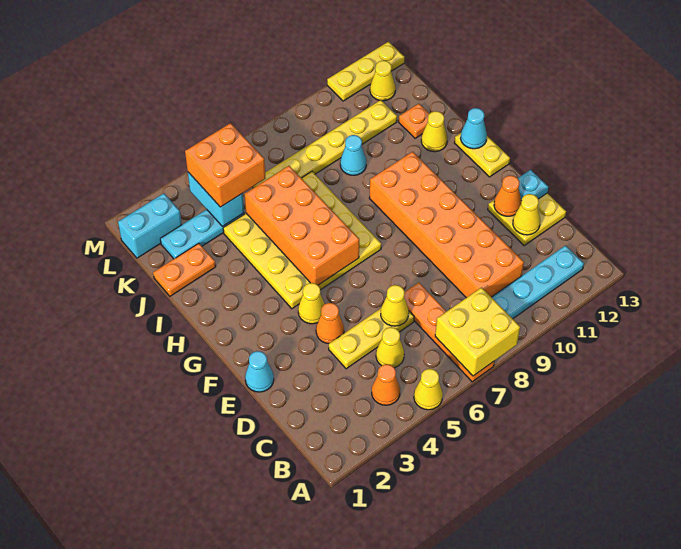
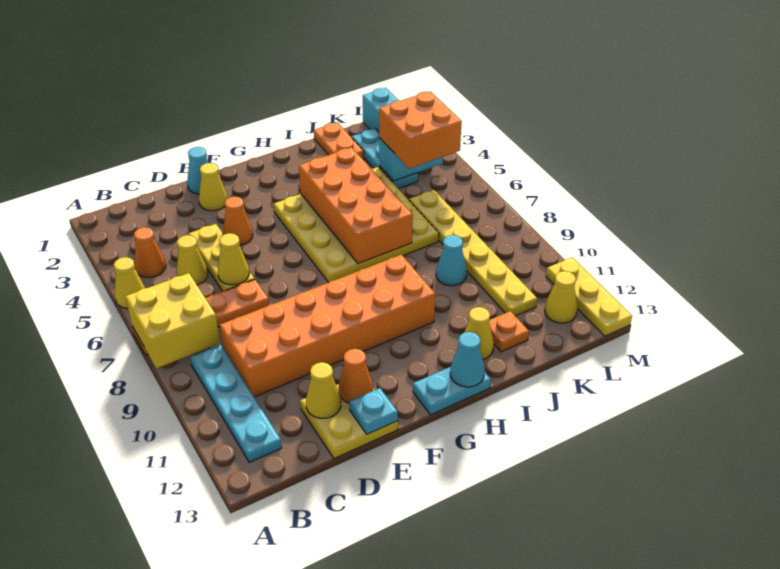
yellow 1x1 cone [298,283,325,324] -> yellow 1x1 cone moved to [199,163,228,211]
orange 2x4 brick [245,166,359,285] -> orange 2x4 brick turned to [299,147,413,264]
yellow 1x2 plate [454,133,510,177] -> cyan 1x2 plate [413,367,491,415]

